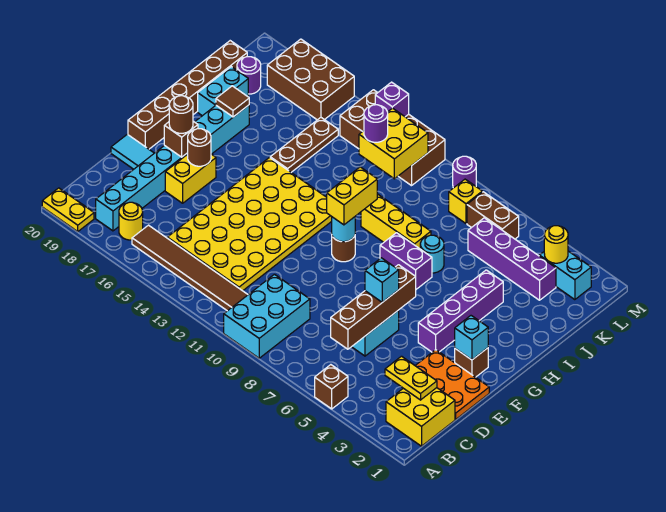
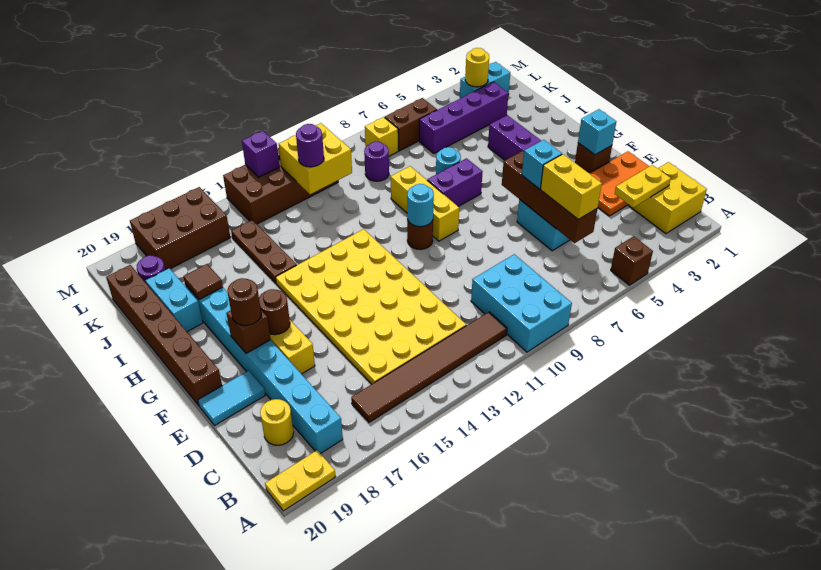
yellow 1x1 round brick [119,202,143,240] -> yellow 1x1 round brick moved to [260,399,294,445]
yellow 1x2 brick [327,167,377,225] -> yellow 1x2 brick moved to [541,154,602,219]
yellow 1x3 brick [361,194,431,249] -> yellow 1x3 brick turned to [391,166,459,241]
purple 1x1 round brick [453,156,476,188] -> purple 1x1 round brick moved to [364,141,389,181]

